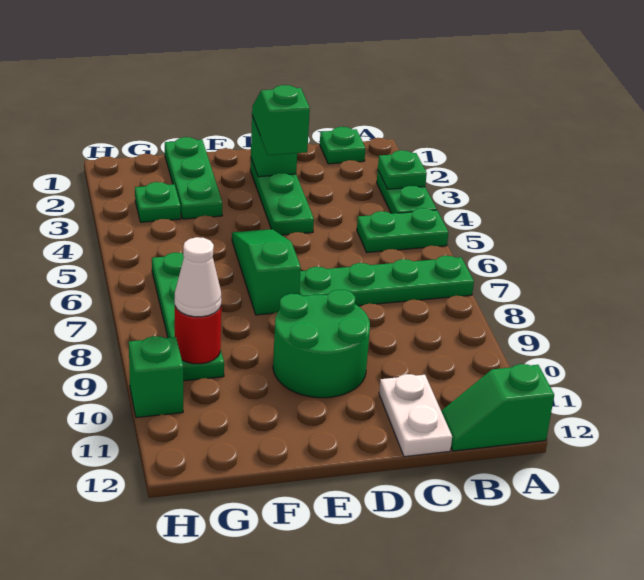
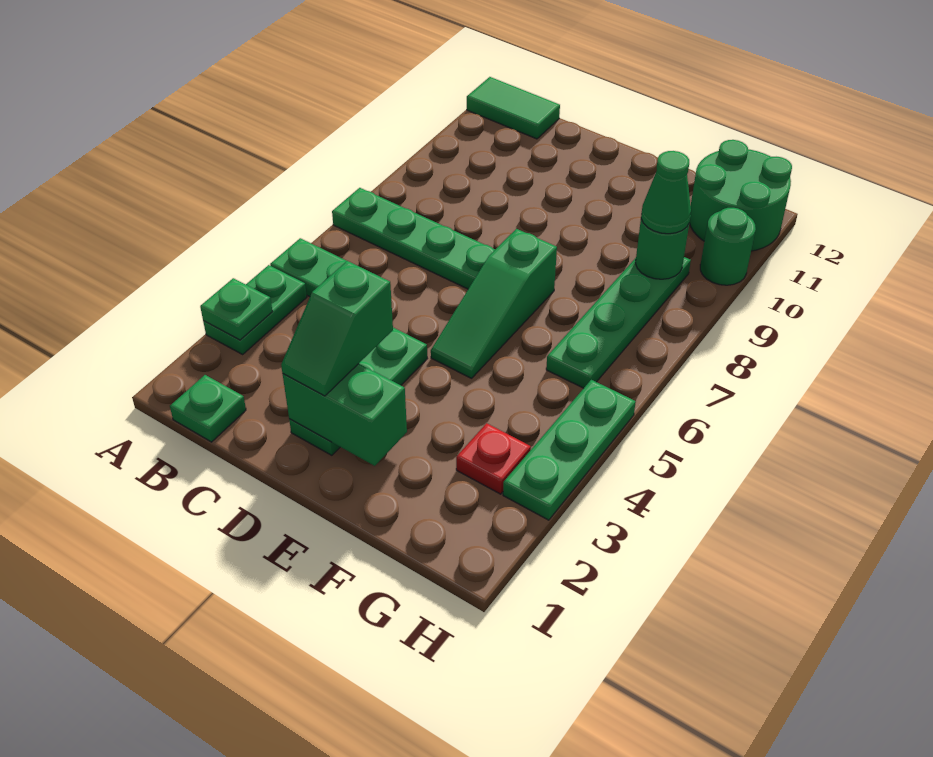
green 1x2 slope [441,364,554,451] -> green 1x2 tile [467,77,560,139]
white 1x2 plate [379,374,452,457] -> none
green 1x1 brick [251,116,297,177] -> green 1x2 brick [283,364,407,466]
green 2x2 round brick [273,290,370,398] -> green 2x2 round brick moved to [689,140,792,251]
green 1x3 plate [165,137,222,219] -> green 1x3 plate moved to [503,380,636,520]
green 1x1 plate [135,182,181,222] -> red 1x1 plate [456,423,531,494]
red 1x1 round brick [175,307,221,364] -> green 1x1 round brick [636,219,689,279]
white 1x1 cone [175,237,221,317] -> green 1x1 cone [641,151,691,234]
green 1x1 brick [129,336,183,418] -> green 1x1 round brick [700,208,756,285]

